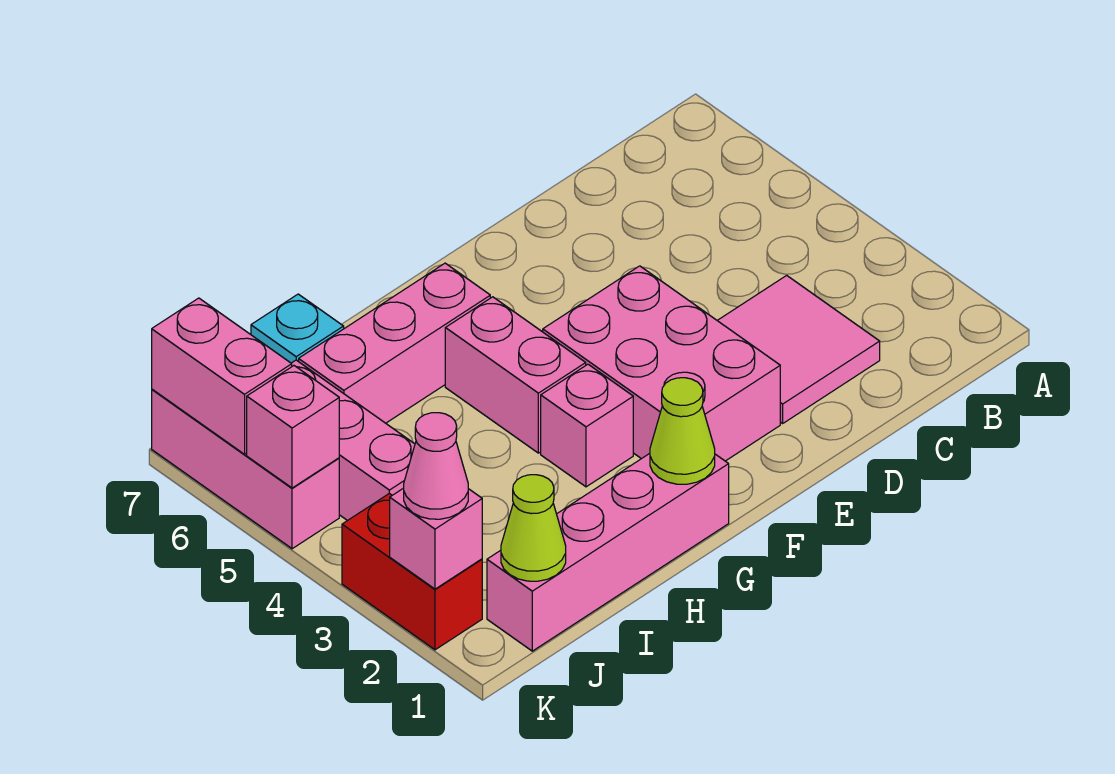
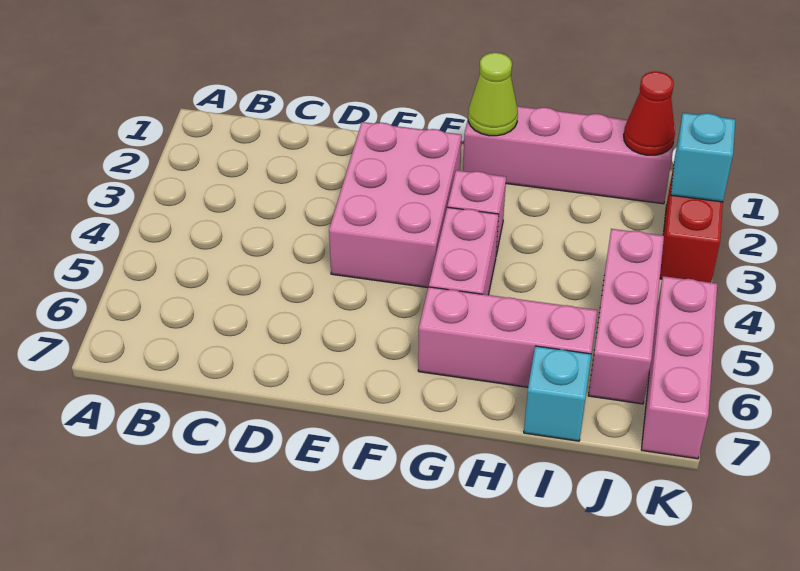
pink 2x2 tile [717,275,880,423] -> none
lime 1x1 cone [501,475,566,581] -> red 1x1 cone [624,71,675,155]
pink 1x1 brick [390,488,482,589] -> cyan 1x1 brick [671,113,735,202]
pink 1x1 cone [404,413,468,519] -> none
pink 1x1 brick [247,366,339,488] -> none
pink 1x2 brick [152,298,292,454] -> none

